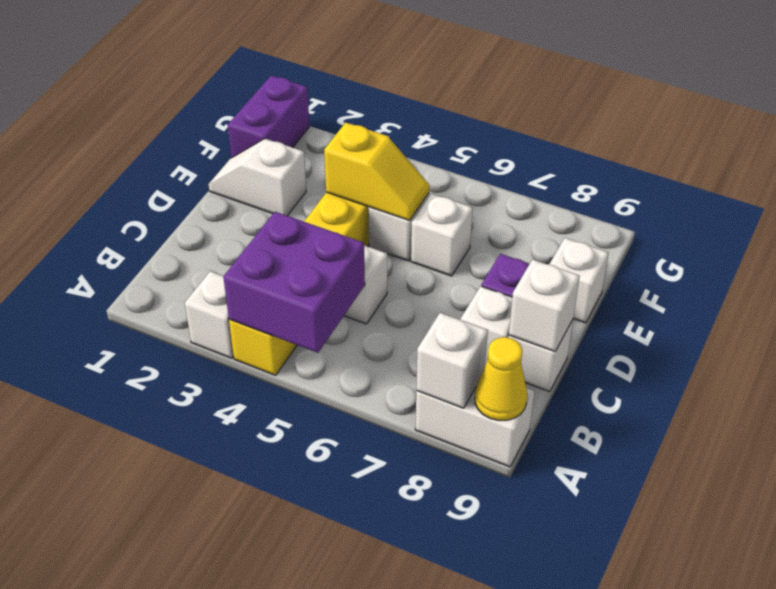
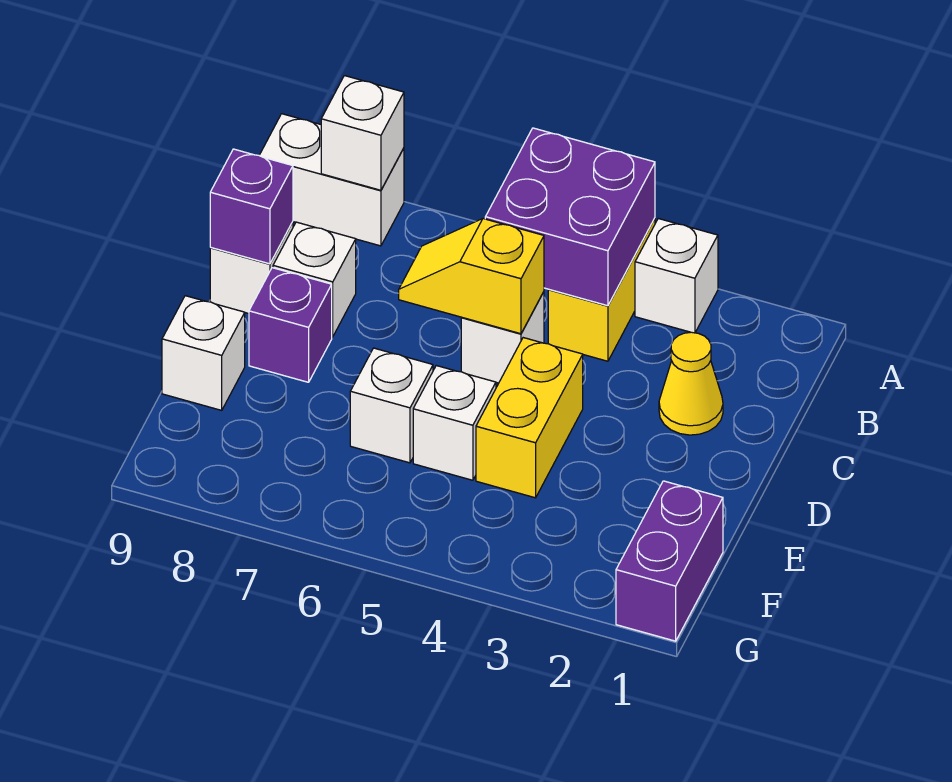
yellow 1x1 cone [475,337,527,420] -> yellow 1x1 cone moved to [659,332,723,435]
white 1x1 brick [509,260,580,351] -> purple 1x1 brick [210,149,293,264]
white 1x2 slope [208,139,306,216] -> none
yellow 1x2 slope [324,123,429,220] -> yellow 1x2 slope moved to [399,219,544,334]

